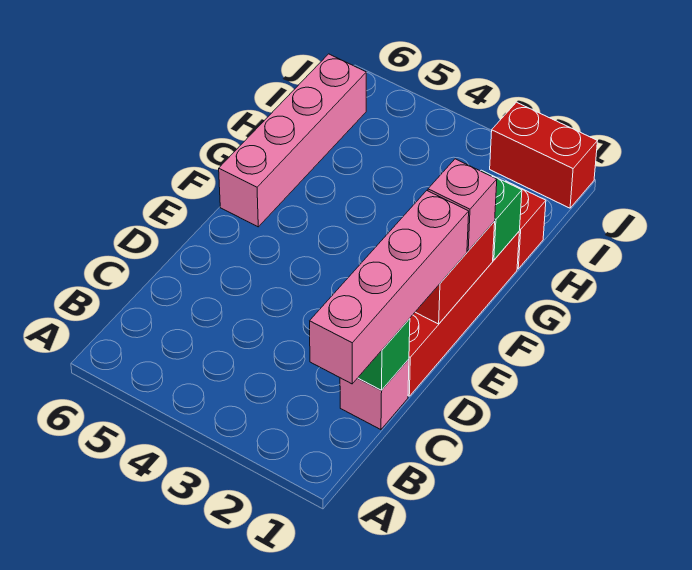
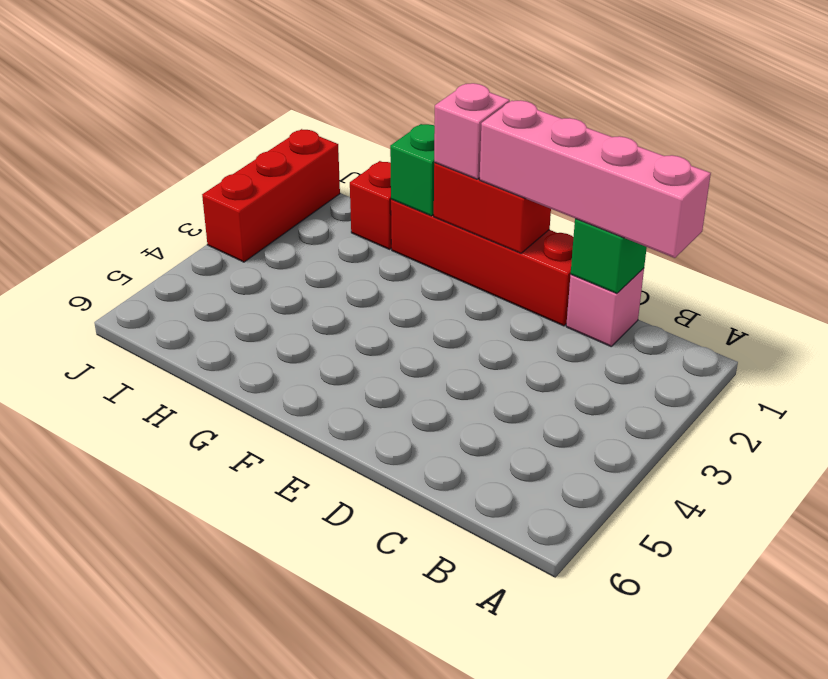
pink 1x4 brick [219,54,366,227] -> none
red 1x2 brick [490,102,597,208] -> red 1x3 brick [202,129,340,262]

